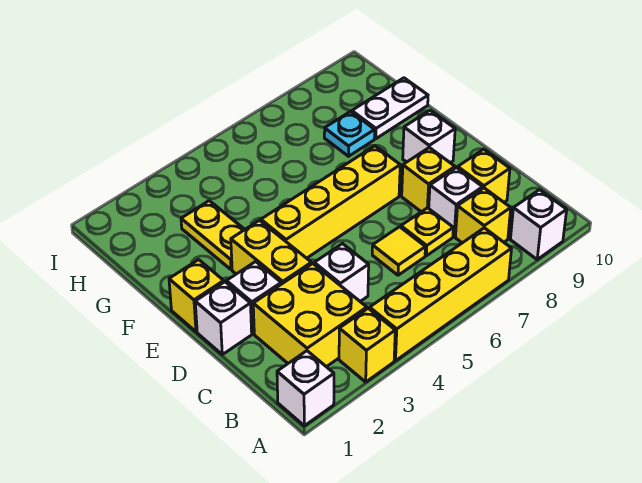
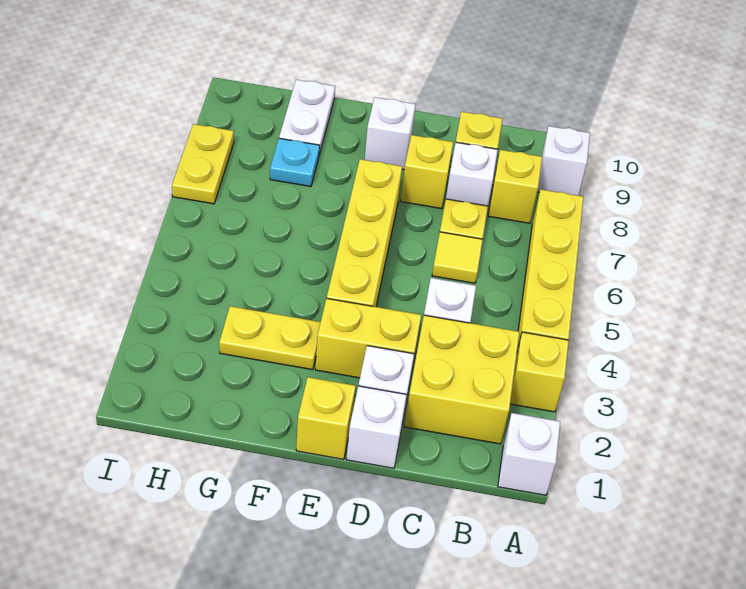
none -> yellow 1x2 plate [172,124,234,204]

